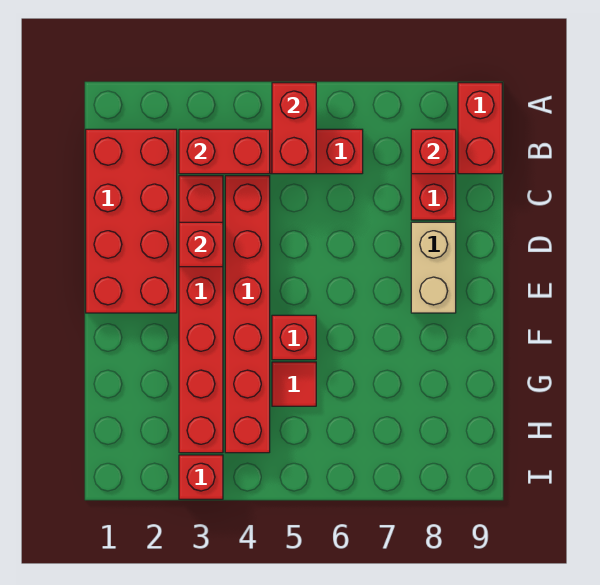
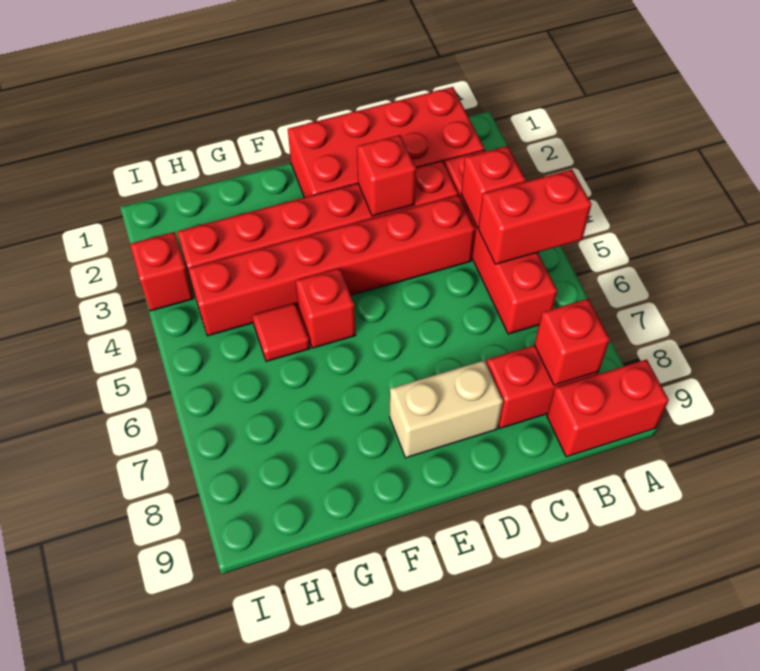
red 1x2 brick [179,129,270,174] -> red 1x1 brick [461,146,526,227]

